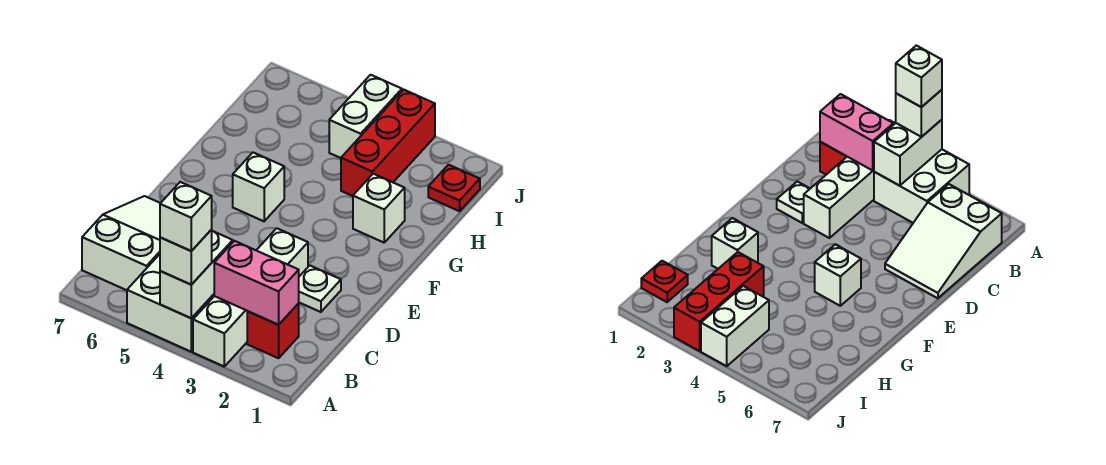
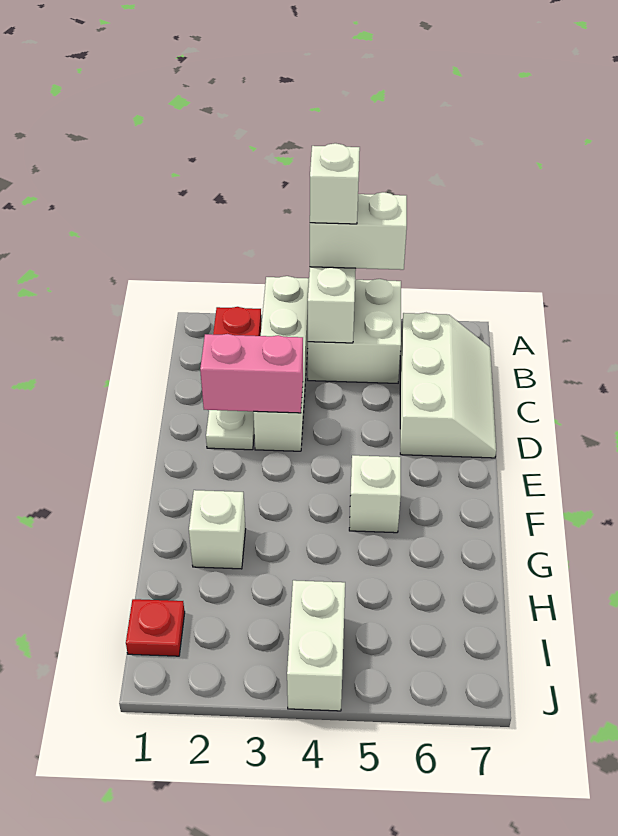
white 1x1 brick [160,230,212,285] -> white 1x2 brick [310,192,407,270]
pink 1x2 brick [214,241,299,325] -> pink 1x2 brick moved to [200,334,303,413]
white 2x3 slope [82,196,160,290] -> white 2x3 slope turned to [400,313,496,458]
red 1x3 brick [341,90,435,196] -> none

